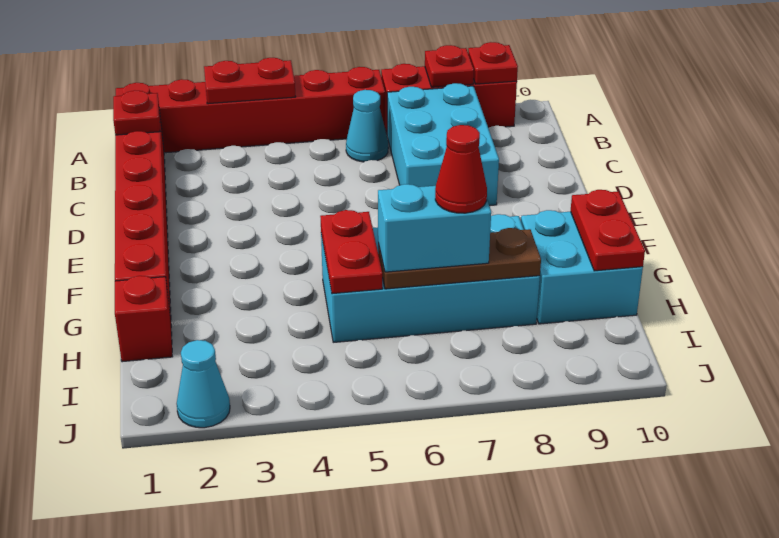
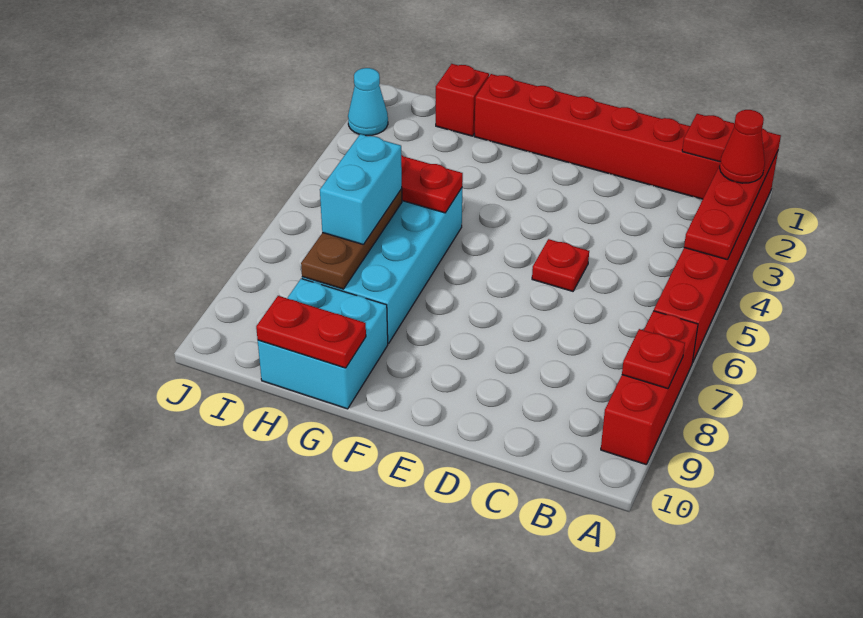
red 1x2 plate [204,58,296,104] -> red 1x4 plate [684,128,781,260]
red 1x1 plate [468,42,518,84] -> red 1x1 plate moved to [532,239,589,291]
cyan 1x1 cone [346,90,388,162] -> none
cyan 2x3 brick [387,83,499,206] -> none
red 1x1 cone [435,125,487,213] -> red 1x1 cone moved to [720,110,765,183]

